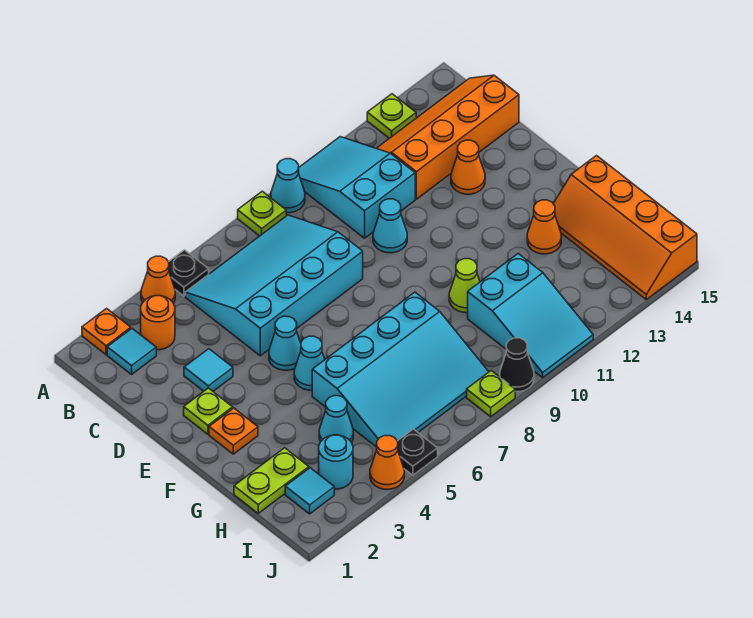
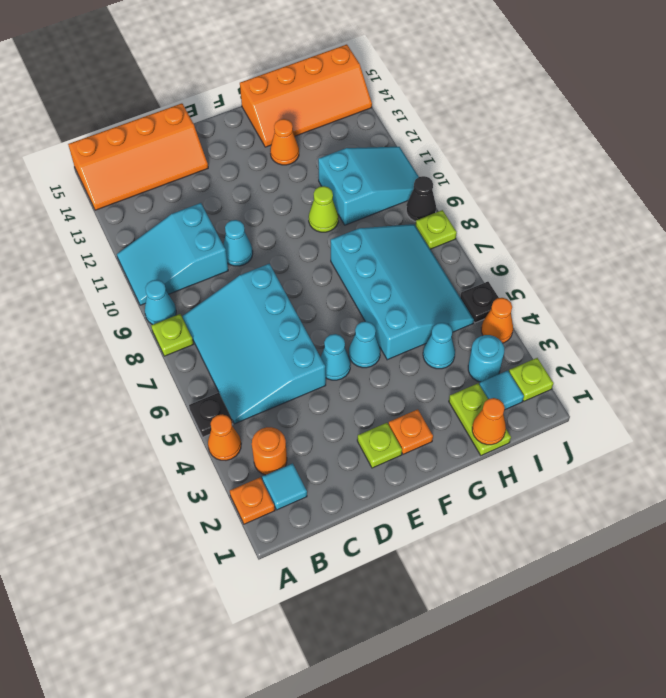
lime 1x1 plate [367,94,416,138] -> lime 1x1 plate moved to [509,358,554,401]
orange 2x4 slope [376,75,519,199] -> orange 2x4 slope turned to [68,103,208,210]
cyan 1x1 tile [184,349,233,391] -> none
orange 1x1 cone [451,140,485,194] -> orange 1x1 cone moved to [472,398,506,445]

